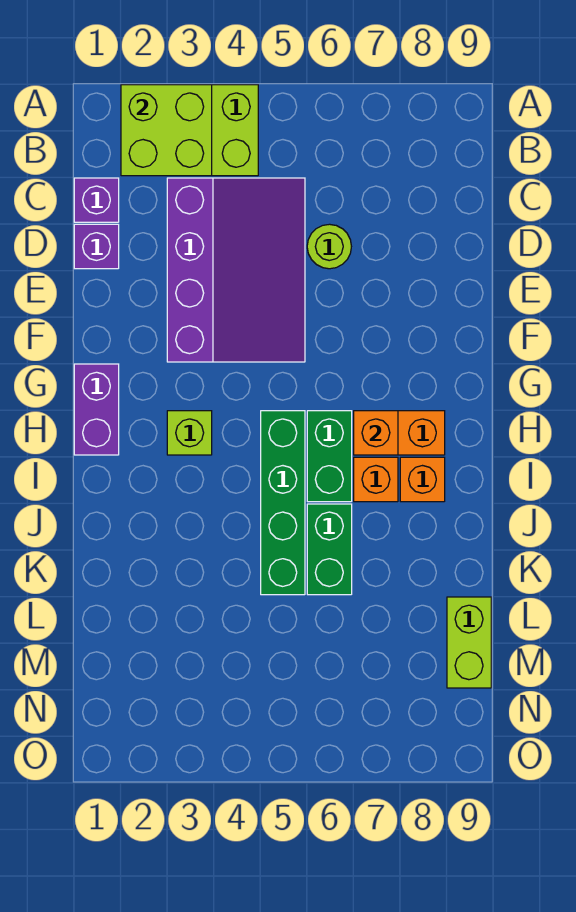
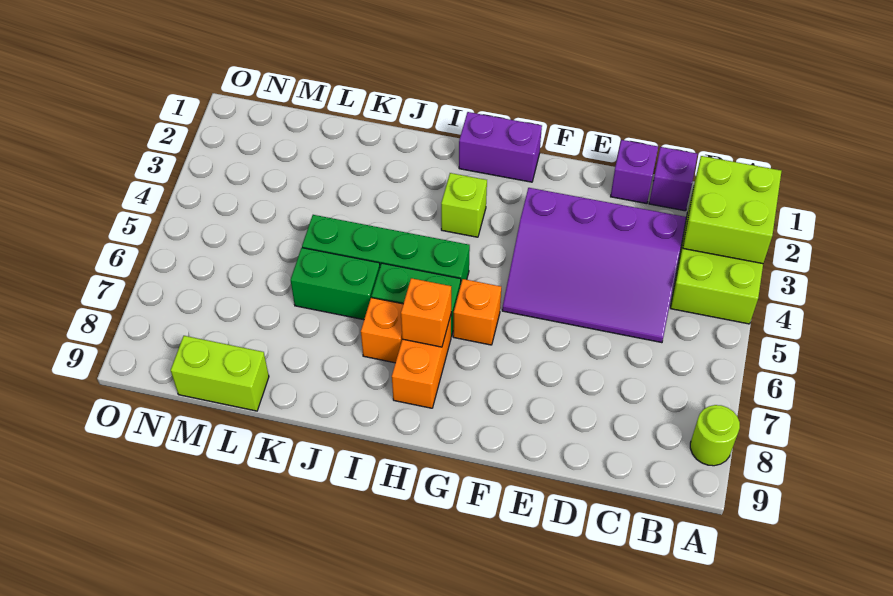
lime 1x1 round brick [307,224,351,269] -> lime 1x1 round brick moved to [690,405,740,466]
orange 1x1 brick [400,457,445,502] -> orange 1x1 brick moved to [453,279,501,345]

